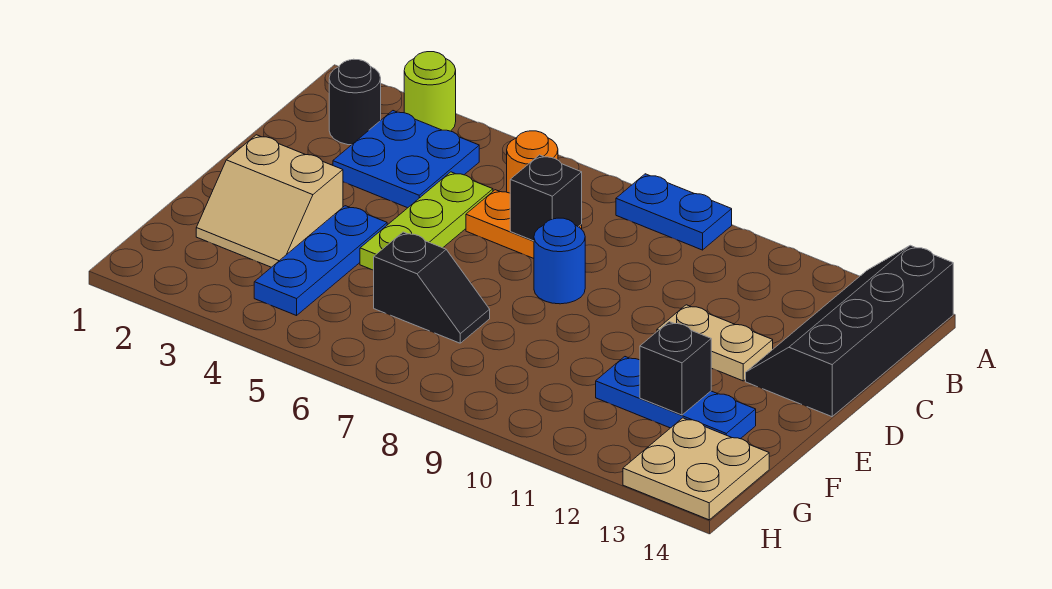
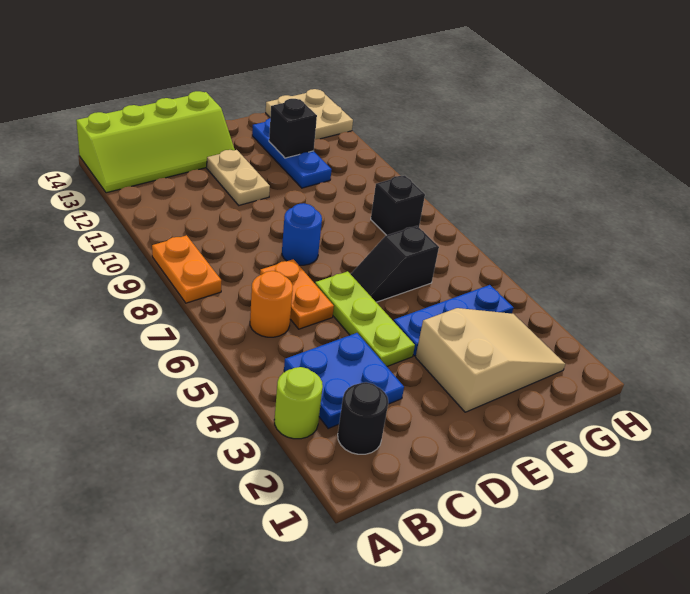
blue 1x2 plate [616,174,732,250] -> orange 1x2 plate [152,235,221,303]
black 2x4 slope [746,245,953,417] -> lime 2x4 slope [76,91,235,193]
lime 1x3 plate [360,172,493,270] -> lime 1x3 plate turned to [315,271,415,366]
black 1x1 brick [510,155,582,241] -> black 1x1 brick moved to [371,176,425,235]
tan 2x2 slope [196,135,343,267] -> tan 2x3 slope [416,308,565,412]
black 1x2 slope [374,232,490,343] -> black 1x2 slope turned to [351,226,439,302]

